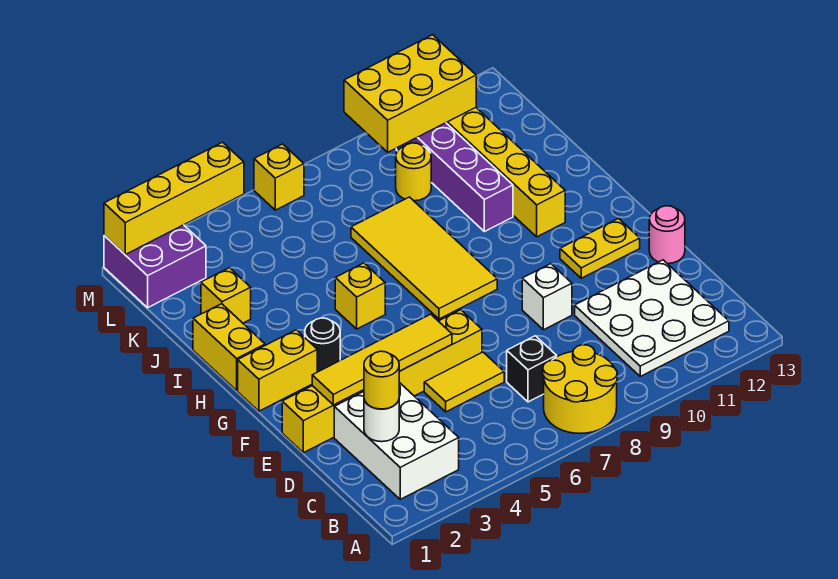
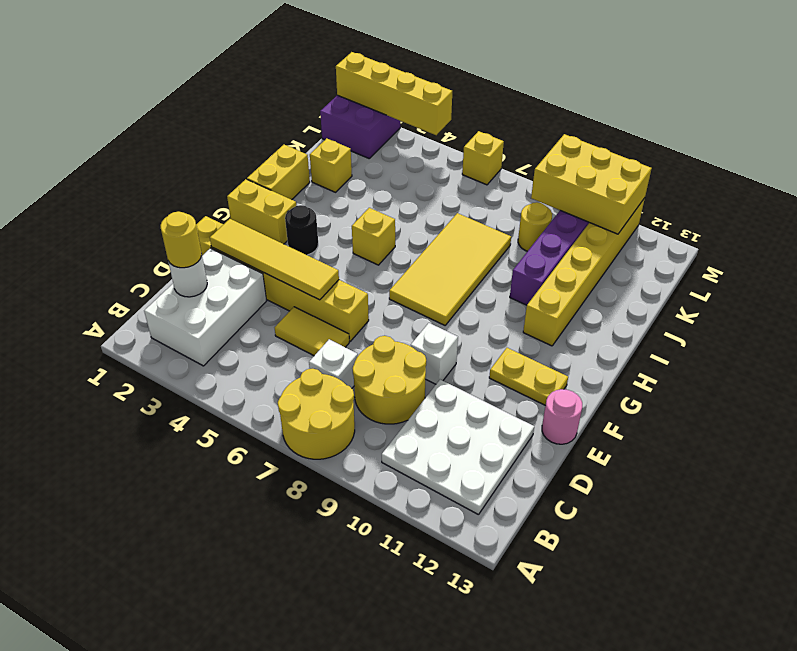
black 1x1 brick [507,336,557,402] -> white 1x1 brick [309,339,358,388]
none -> yellow 2x2 round brick [353,336,426,424]

